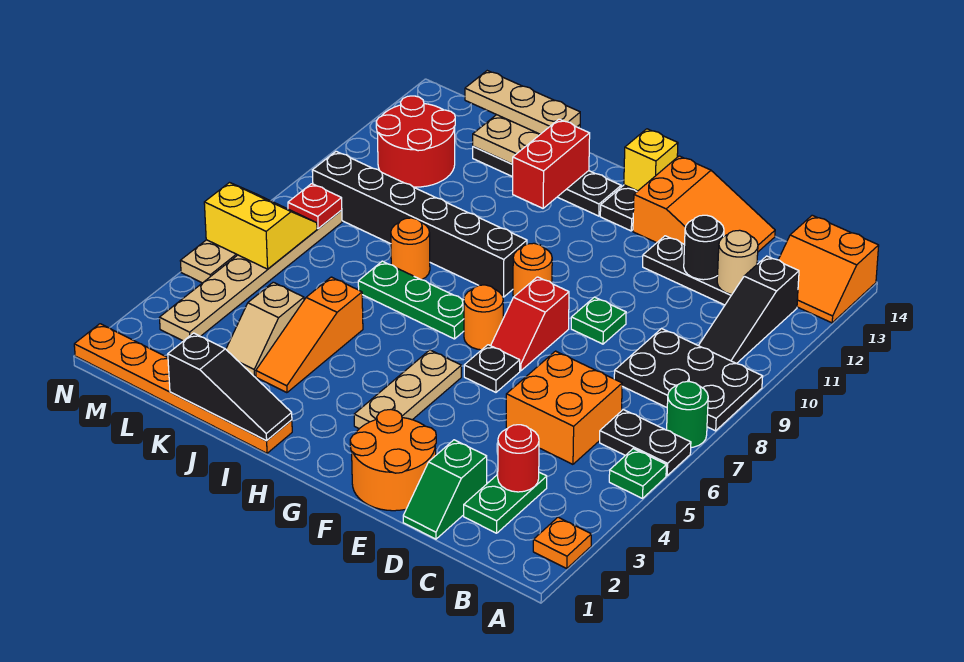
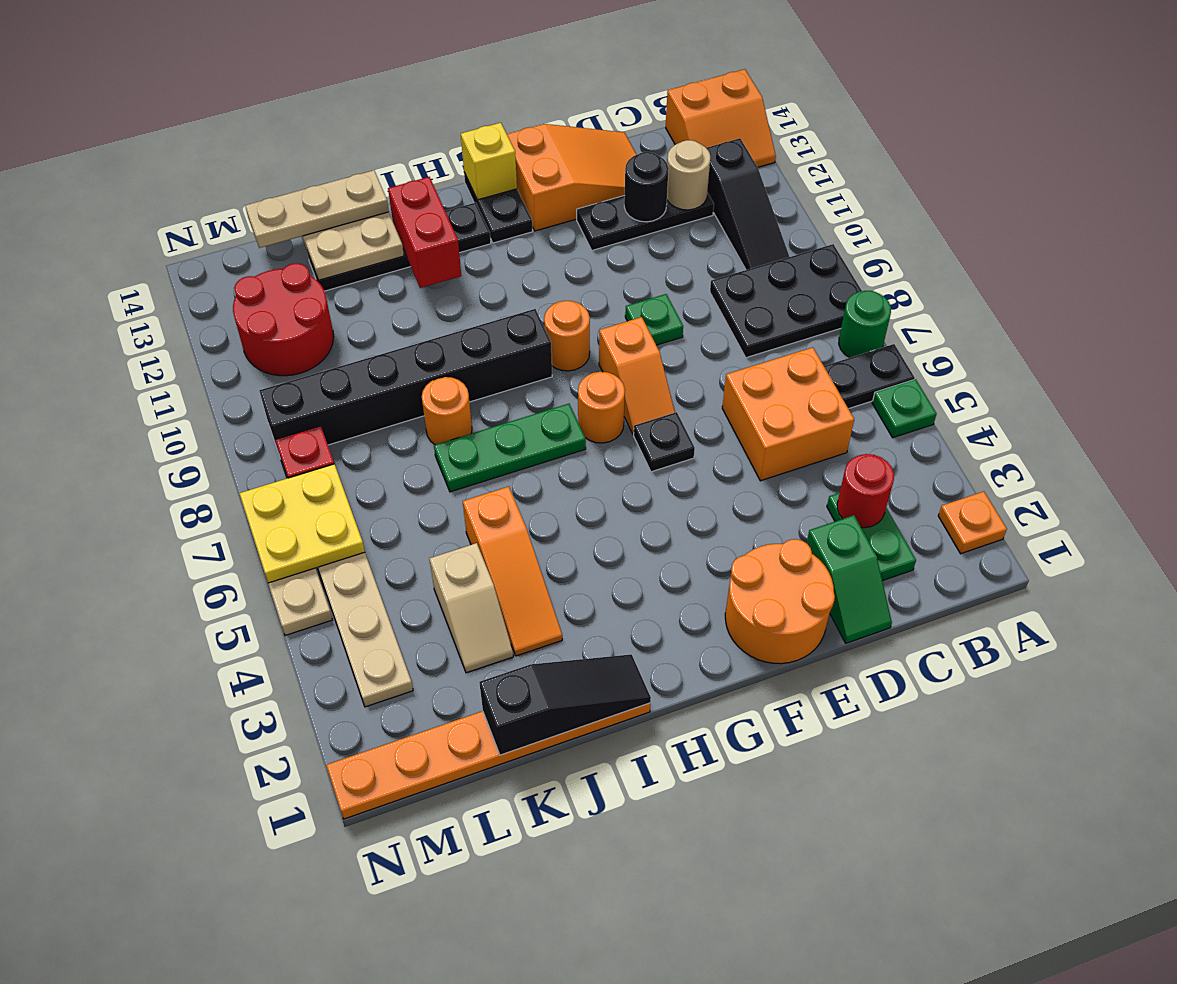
red 1x2 slope [491,277,569,371] -> orange 1x2 slope [599,317,675,434]
tan 1x3 plate [354,350,461,429] -> none
yellow 2x2 slope [204,183,317,269] -> yellow 2x2 plate [239,464,365,583]

